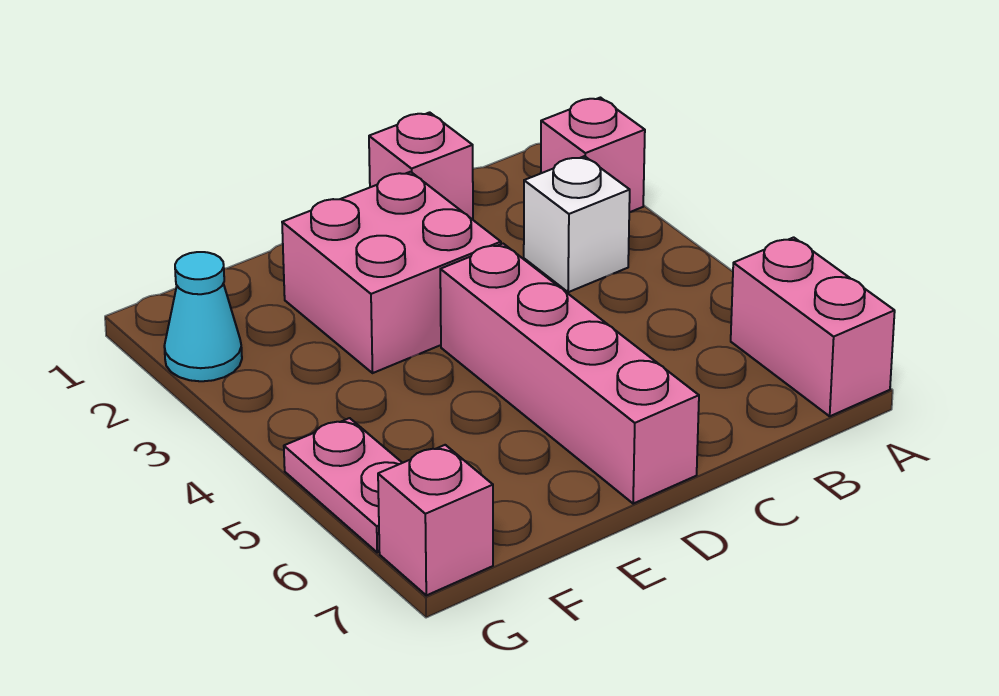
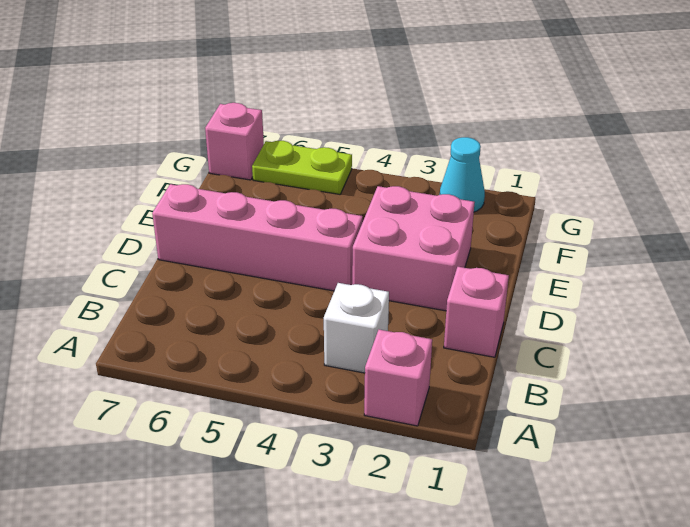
pink 1x2 brick [731,237,895,416] -> none
pink 1x2 plate [284,418,403,552] -> lime 1x2 plate [252,141,352,194]

